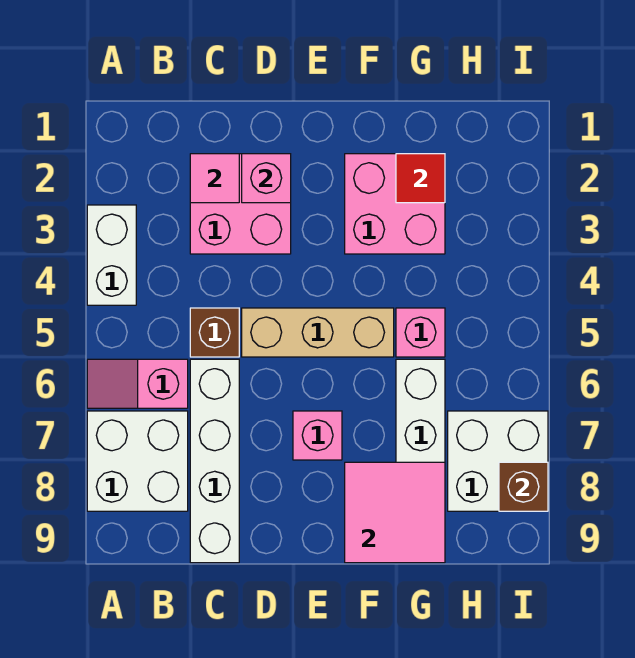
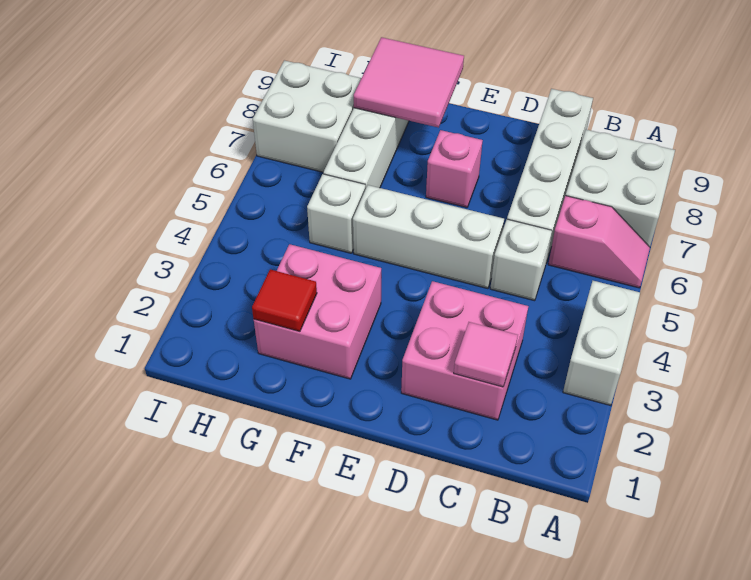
brown 1x1 brick [190,308,239,357] -> white 1x1 brick [490,219,552,301]
pink 1x1 brick [242,154,291,203] -> none
tan 1x3 brick [242,308,394,357] -> white 1x3 brick [353,185,504,289]
pink 1x1 brick [396,308,445,357] -> white 1x1 brick [307,174,365,253]
brown 1x1 brick [499,462,548,511] -> none

